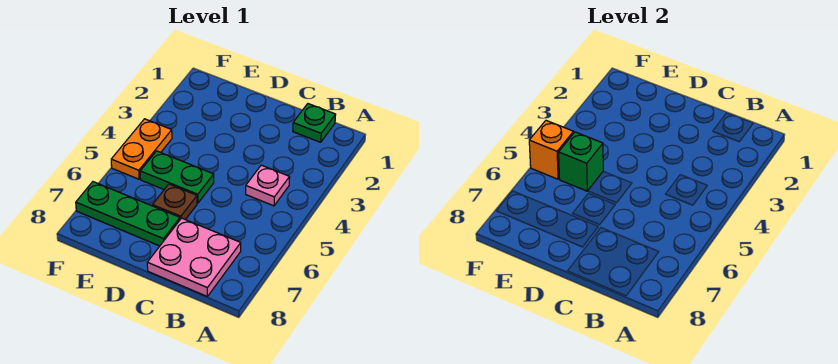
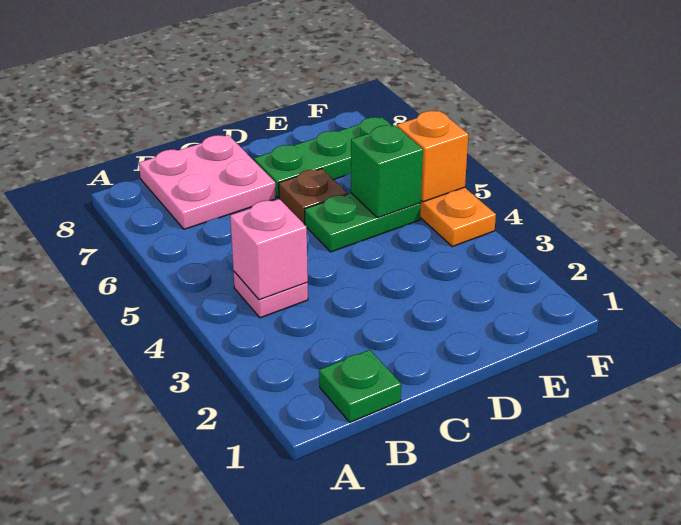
none -> pink 1x1 brick [230,199,308,300]

